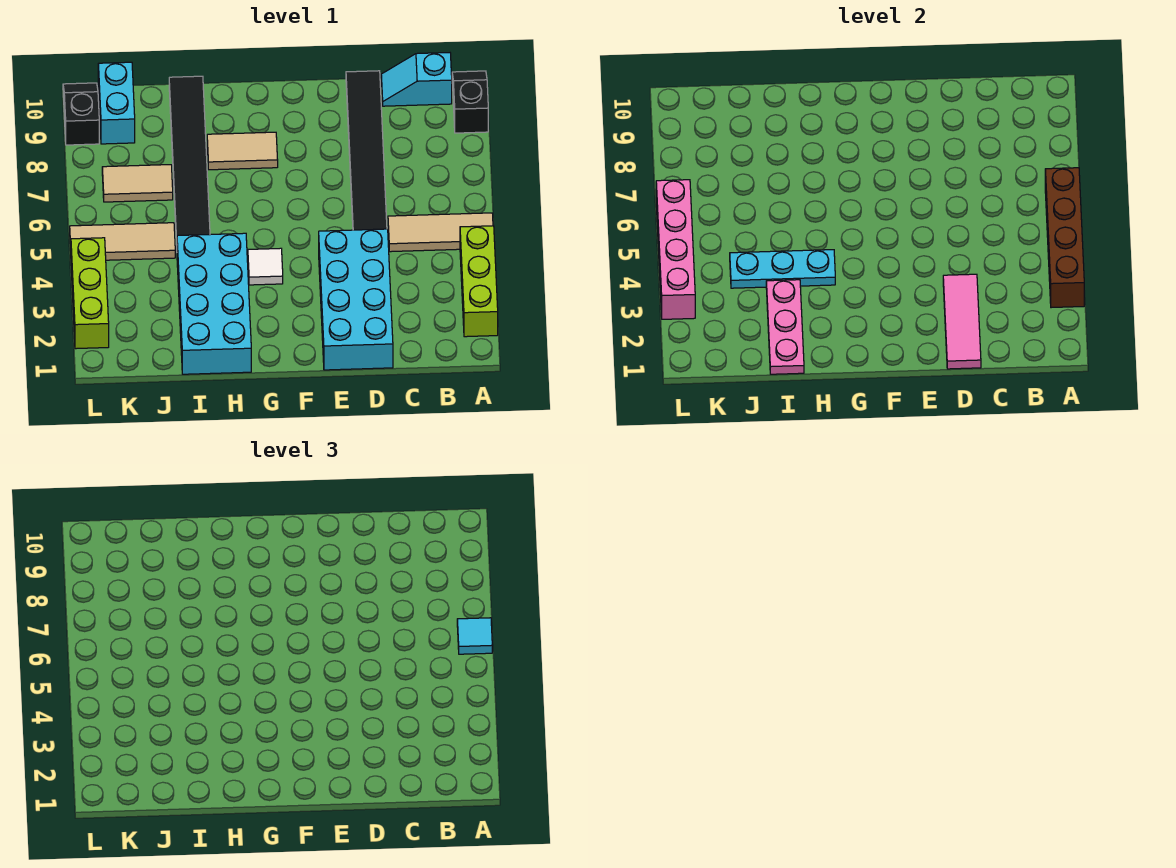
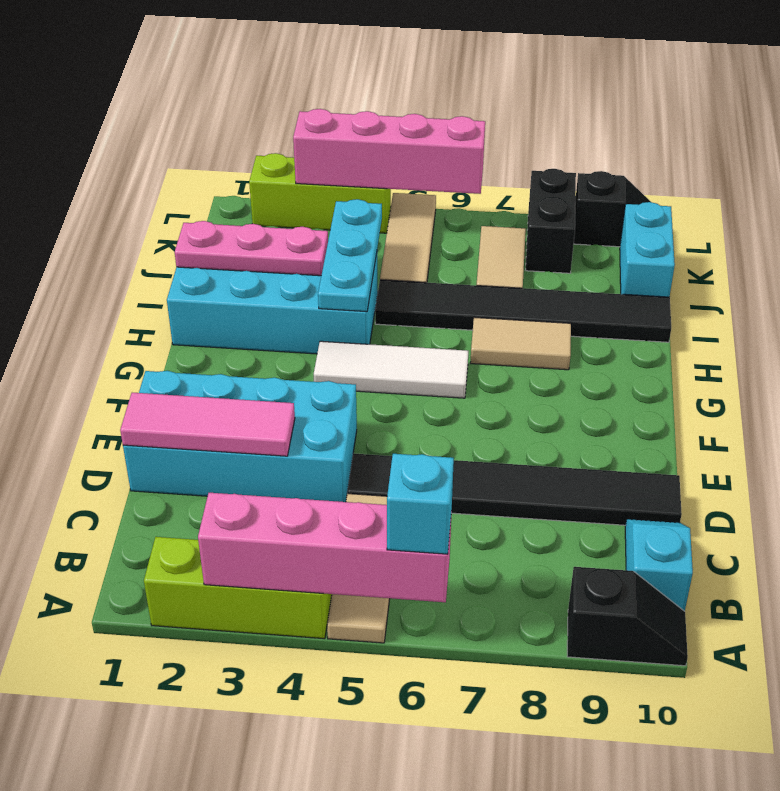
brown 1x4 brick [1045,168,1084,308] -> pink 1x4 brick [198,493,452,602]
cyan 1x1 tile [457,618,492,654] -> cyan 1x1 brick [387,454,454,554]
white 1x1 tile [248,248,283,285] -> white 1x3 tile [314,341,468,398]
tan 1x2 tile [207,132,278,170] -> tan 1x2 tile turned to [470,317,571,370]
none -> black 1x2 brick [526,169,576,273]
cyan 1x2 brick [98,62,135,144] -> cyan 1x2 brick turned to [620,202,675,297]

